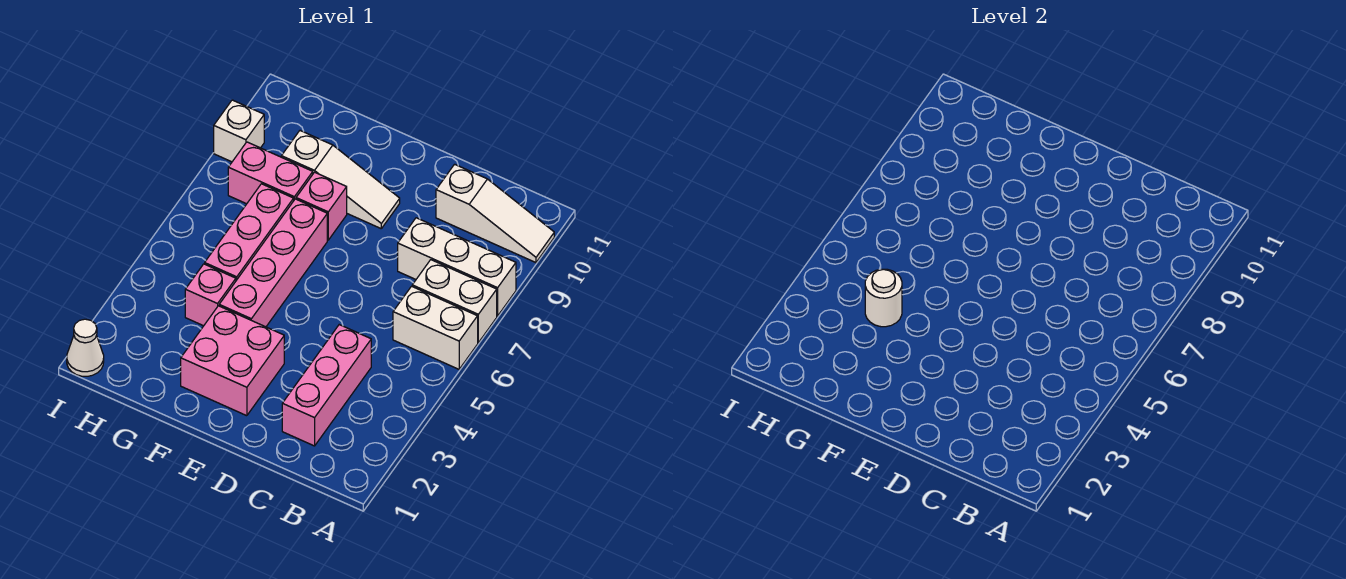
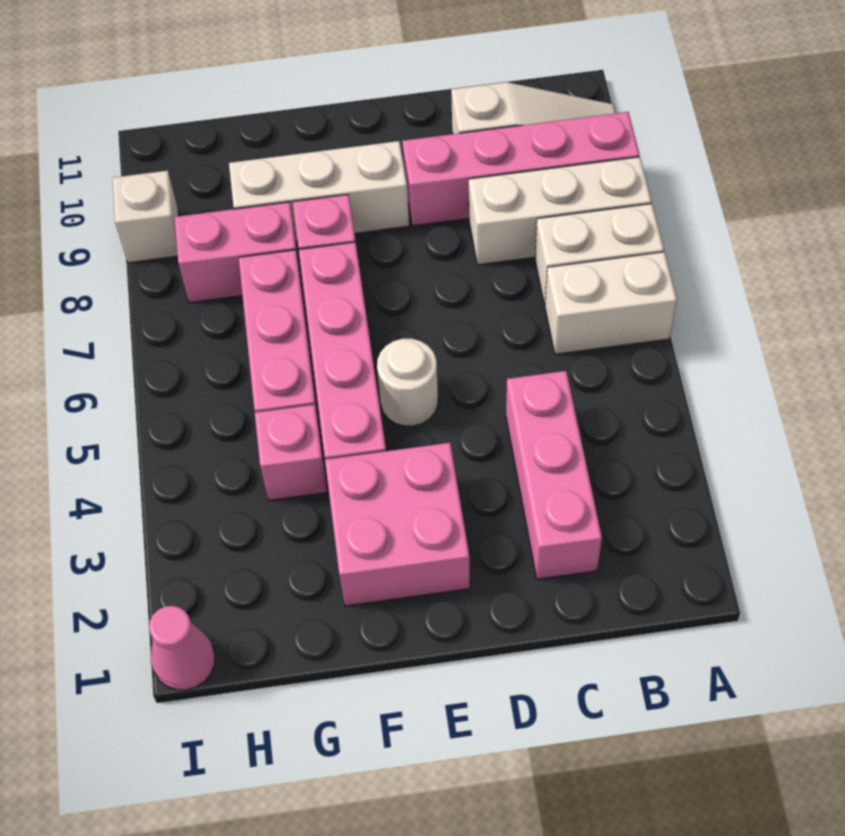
none -> pink 1x4 brick [402,112,639,226]
white 1x3 slope [281,131,400,228] -> white 1x3 brick [229,141,409,241]
white 1x1 round brick [865,269,902,327] -> white 1x1 round brick moved to [377,339,438,426]
white 1x1 cone [67,319,104,376] -> pink 1x1 cone [149,606,215,690]

